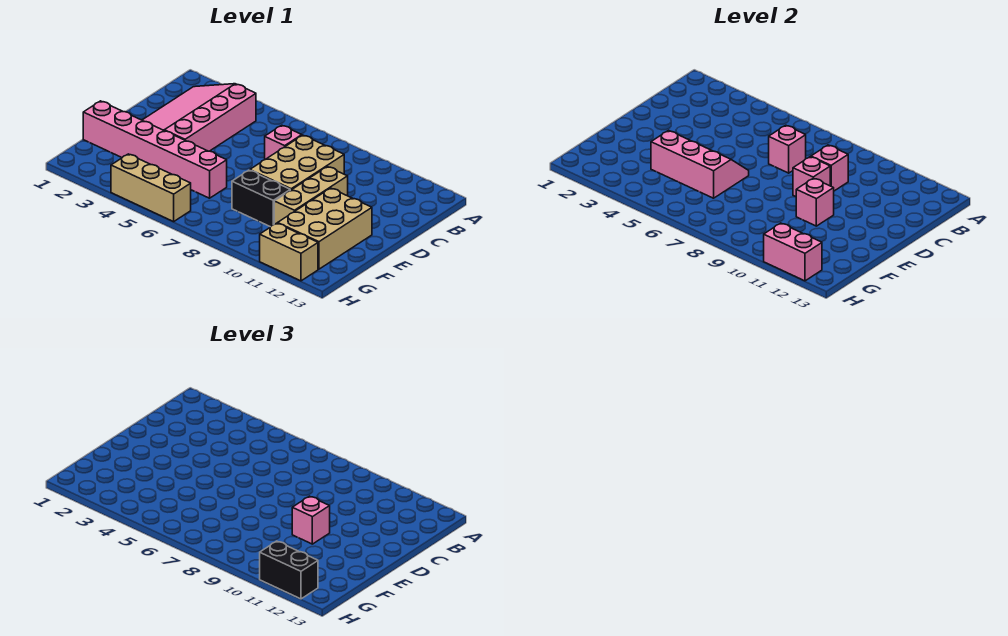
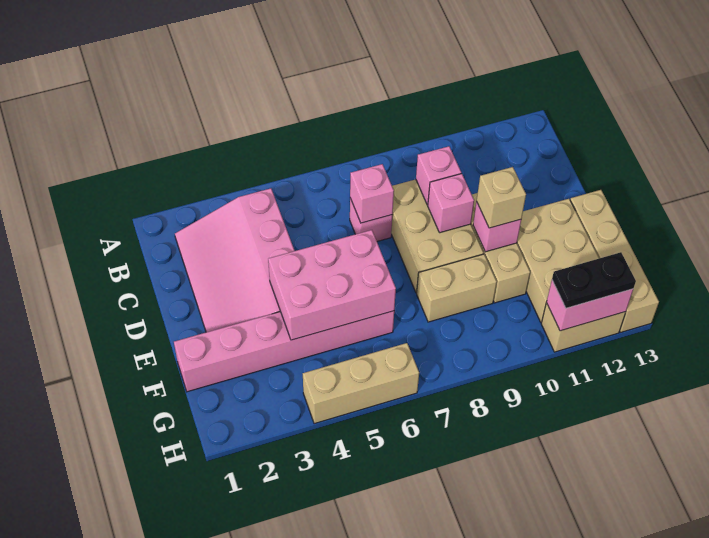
pink 2x3 slope [651,130,749,198] -> pink 2x3 brick [268,230,396,340]
pink 1x1 brick [292,496,330,544] -> tan 1x1 brick [477,167,526,228]
none -> tan 1x4 brick [570,190,659,332]
black 1x2 brick [232,170,290,227] -> tan 1x2 brick [417,254,497,322]
black 1x2 brick [260,541,318,599] -> black 1x2 plate [552,252,636,308]

